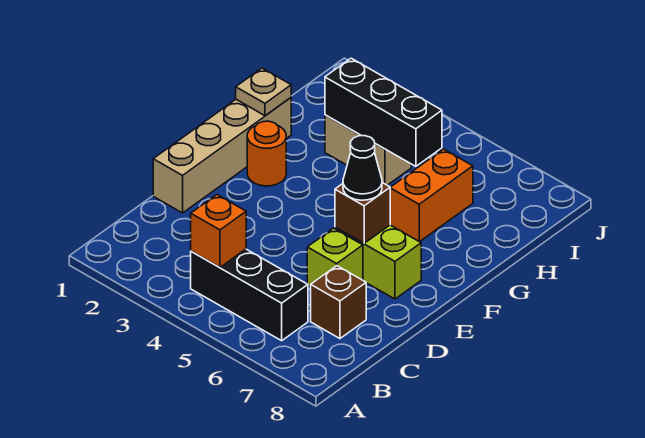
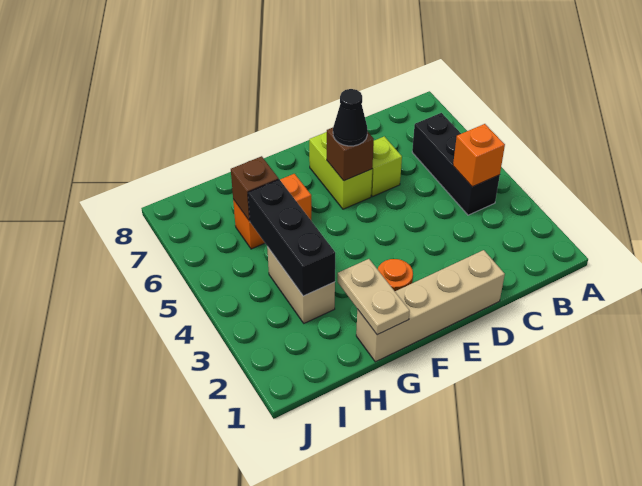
brown 1x1 brick [311,266,366,339] -> brown 1x1 brick moved to [231,156,279,221]
tan 1x1 plate [236,68,291,116] -> tan 1x2 plate [338,259,410,335]

